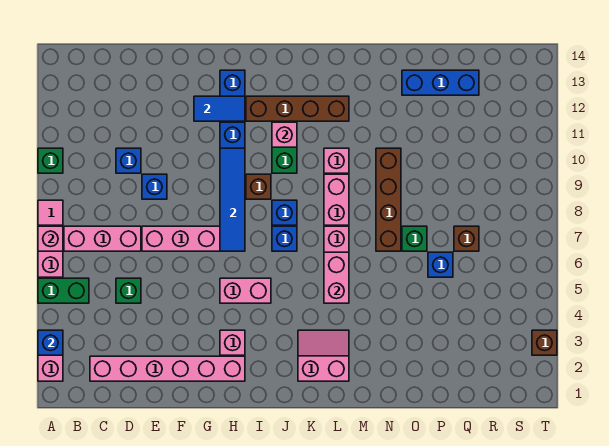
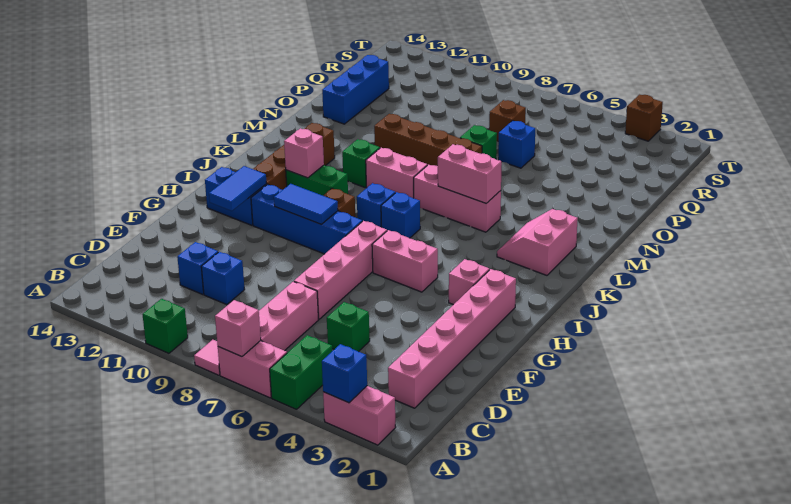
blue 1x1 brick [142,174,167,199] -> blue 1x1 brick moved to [177,242,218,294]
pink 1x2 brick [220,278,271,303] -> pink 1x2 brick turned to [372,230,438,292]
blue 1x4 tile [220,148,245,251] -> blue 1x2 tile [274,184,338,224]
pink 1x1 brick [324,148,349,173] -> green 1x1 brick [342,139,380,187]

